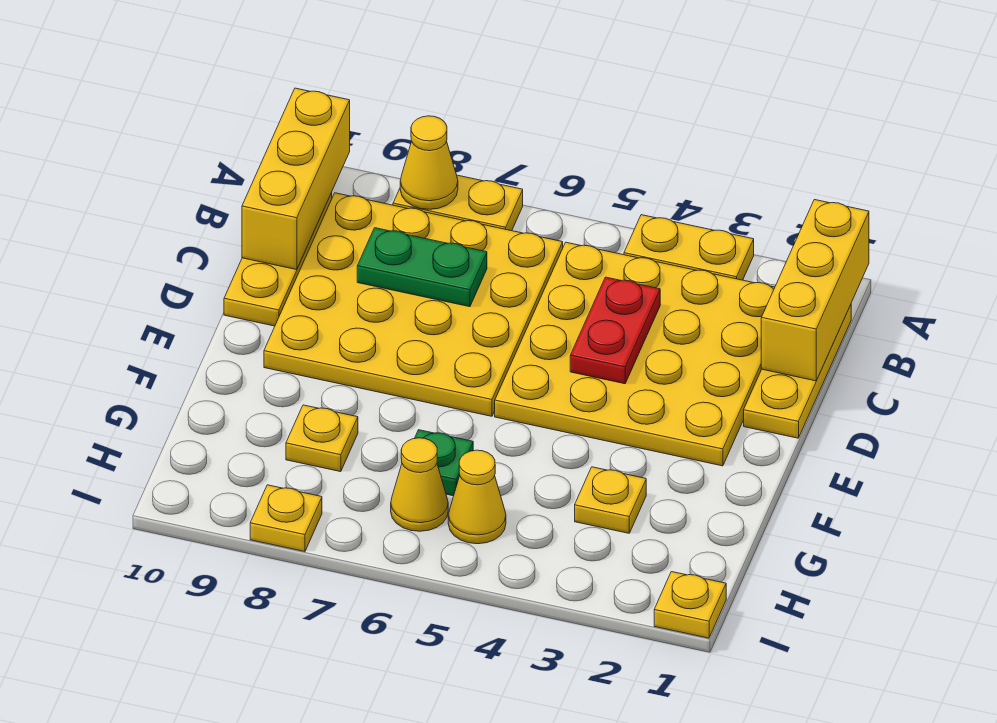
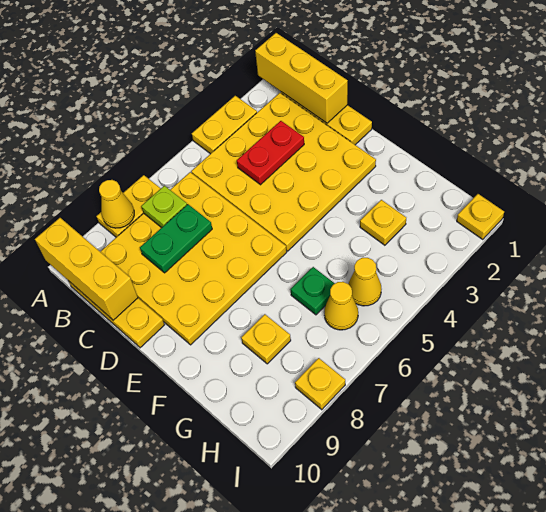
none -> lime 1x1 plate [141,186,187,228]
red 1x2 plate [570,277,660,384] -> red 1x2 plate turned to [237,121,304,185]

